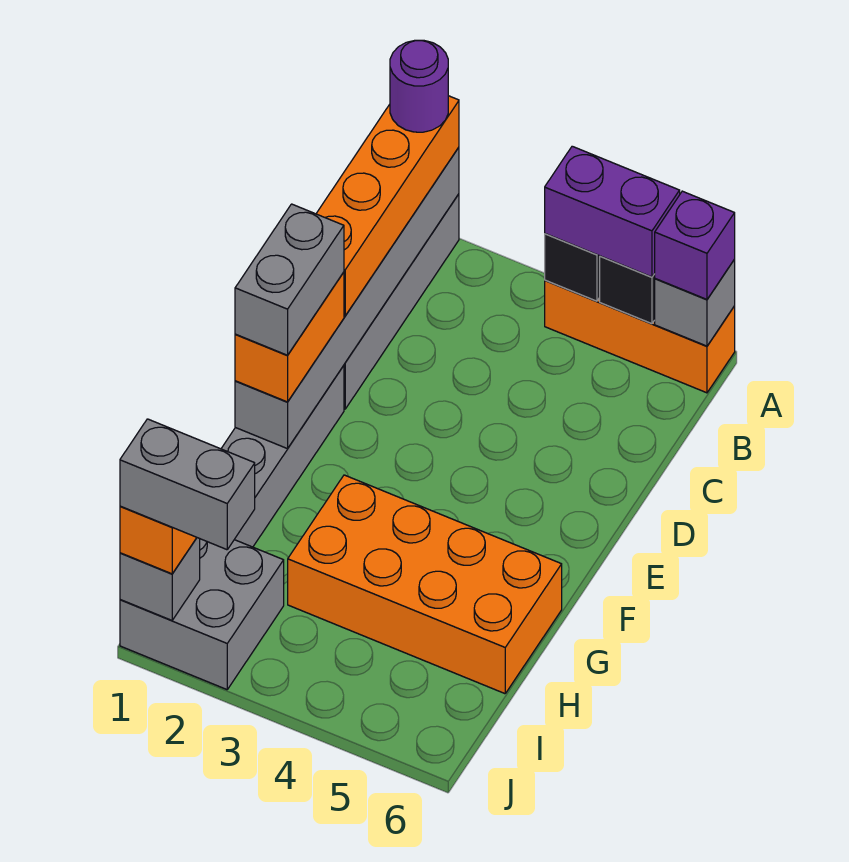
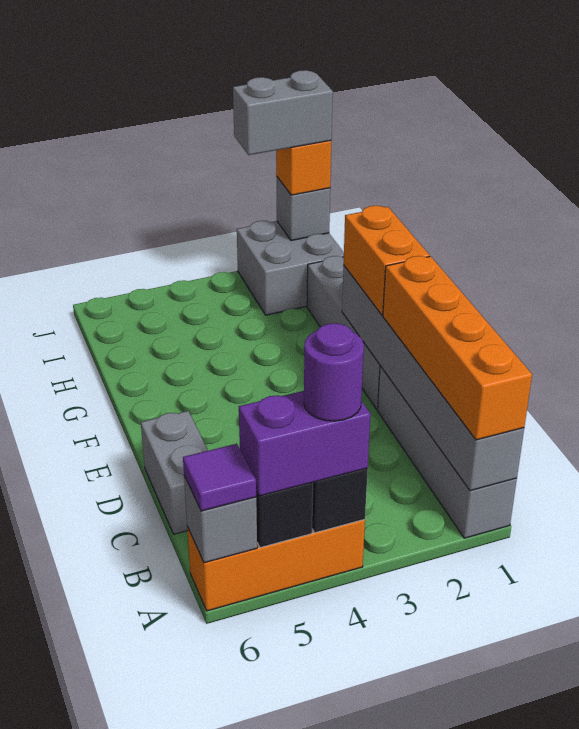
purple 1x1 round brick [390,40,448,132] -> purple 1x1 round brick moved to [304,323,364,421]
purple 1x1 brick [655,191,735,299] -> purple 1x1 tile [183,444,256,511]
grey 1x2 brick [235,204,344,355] -> grey 1x2 brick moved to [141,411,208,534]
orange 2x4 brick [288,475,562,694] -> none

